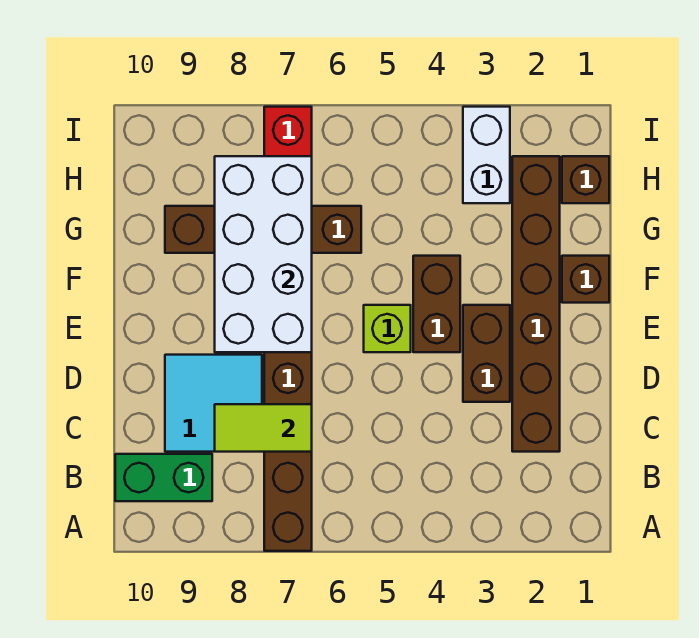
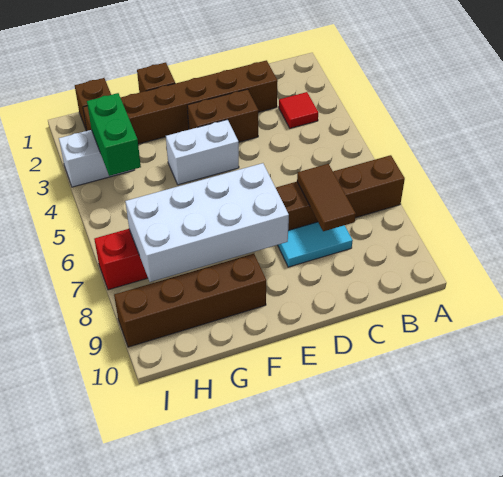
none -> red 1x1 tile [279,92,318,128]
green 1x2 brick [115,454,212,501] -> green 1x2 brick moved to [87,93,141,176]
lime 1x2 tile [215,404,312,452] -> brown 1x2 tile [297,164,356,231]
cyan 2x2 tile [165,355,262,452] -> cyan 1x2 tile [278,222,353,267]
brown 1x2 brick [413,256,460,352] -> white 1x2 brick [166,120,239,185]
lime 1x1 brick [364,305,411,352] -> none
brown 1x4 brick [165,206,361,253] -> brown 1x4 brick turned to [114,254,266,347]

